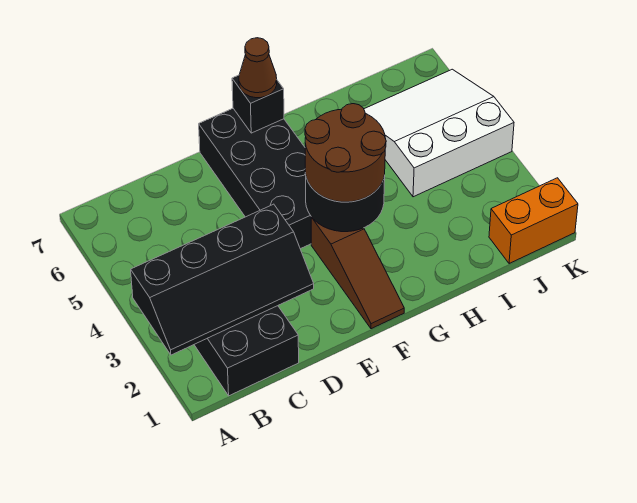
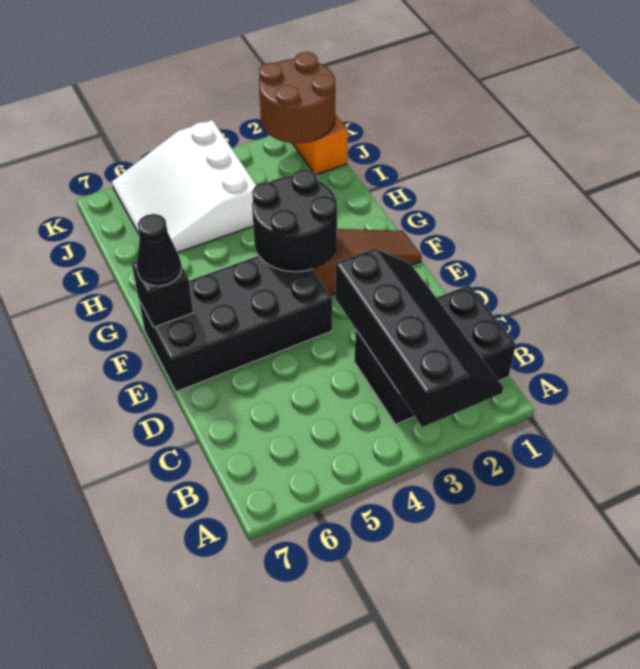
brown 2x2 round brick [305,104,386,202] -> brown 2x2 round brick moved to [259,52,335,143]
brown 1x1 cone [239,38,277,98] -> black 1x1 cone [137,214,182,286]

